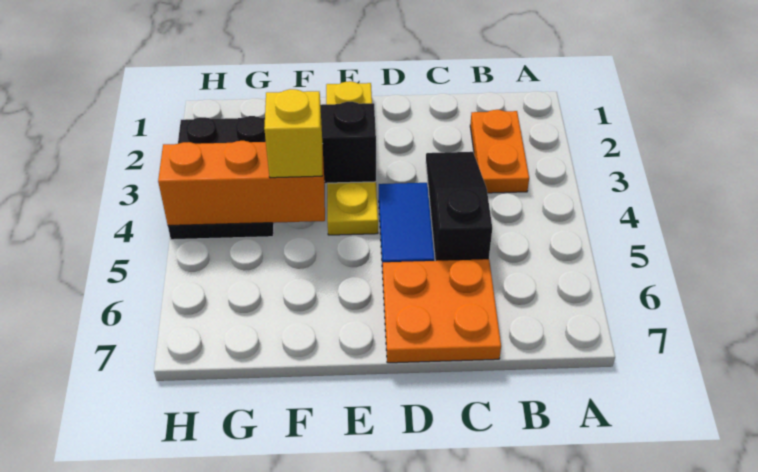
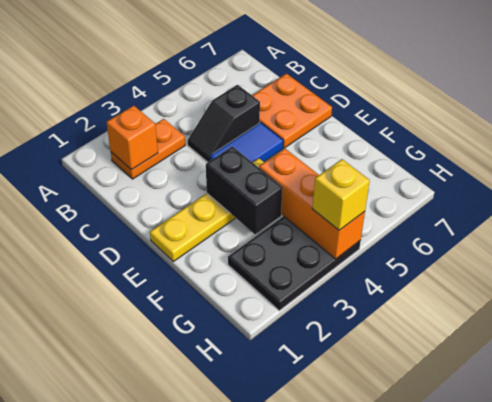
none -> orange 1x1 brick [107,106,158,170]
black 1x3 slope [426,152,492,261] -> black 1x2 slope [188,85,260,162]
yellow 1x1 brick [264,89,322,178] -> yellow 1x1 brick moved to [312,159,370,230]

